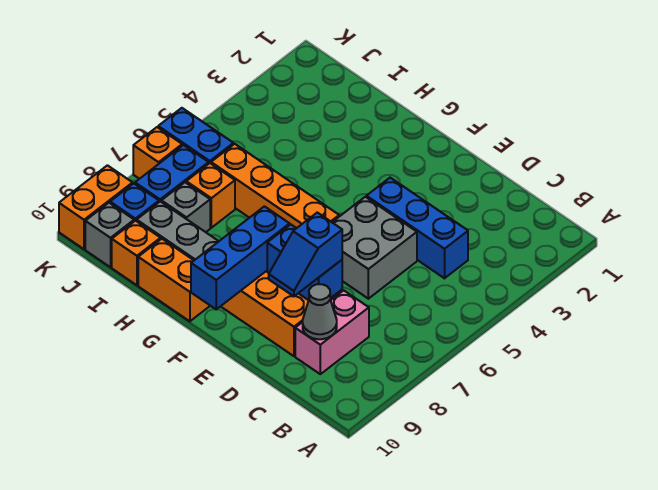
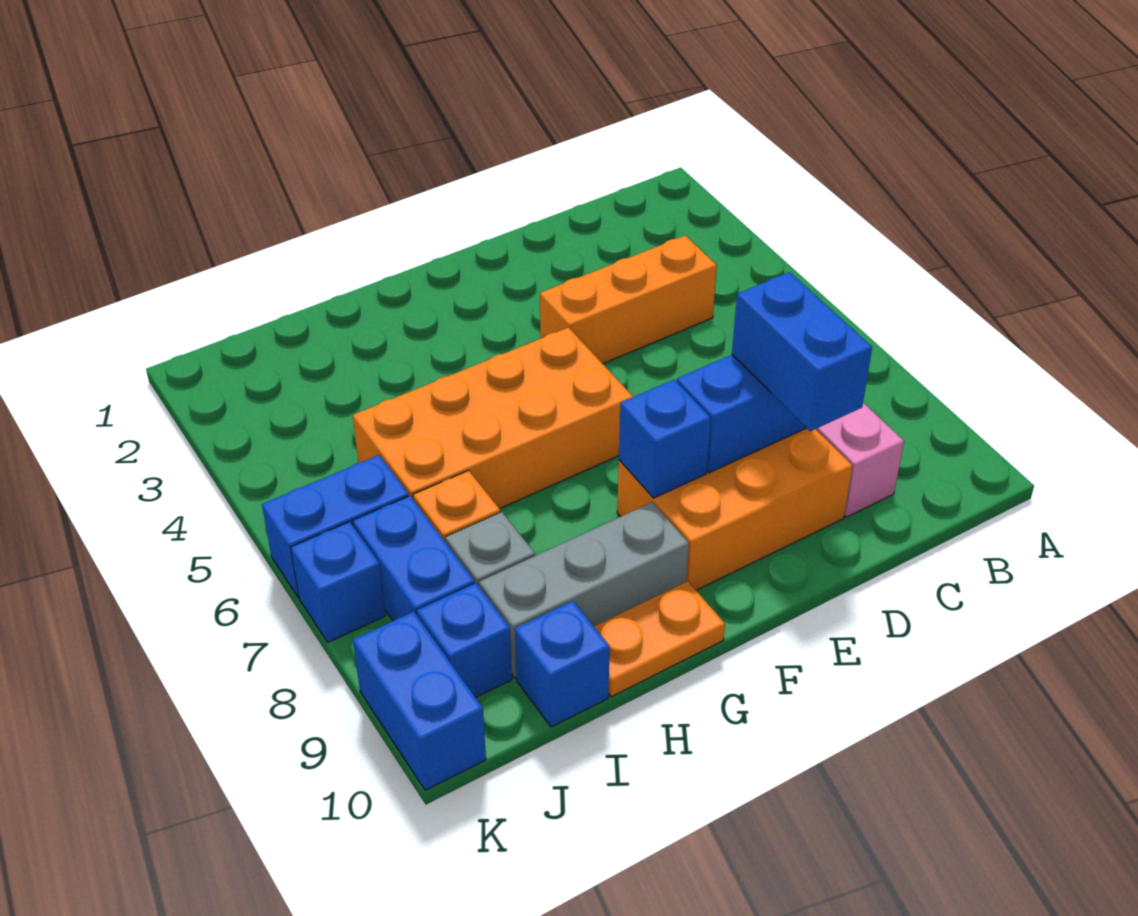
blue 1x3 brick [366,178,468,278] -> orange 1x3 brick [540,236,717,364]
grey 1x1 cone [303,284,337,339] -> none
grey 2x2 brick [332,197,417,299] -> none
blue 1x2 slope [269,213,342,296] -> blue 1x2 brick [732,272,872,431]
orange 1x4 brick [211,144,339,228] -> orange 2x4 brick [353,327,633,509]
blue 1x3 brick [191,206,290,309] -> blue 1x1 brick [619,380,711,498]
orange 1x2 brick [138,239,210,321] -> orange 1x2 plate [594,581,725,697]
orange 1x1 brick [112,221,161,285] -> blue 1x1 brick [515,601,610,727]
grey 1x1 brick [85,203,134,267] -> none
orange 1x1 brick [133,127,182,179] -> blue 1x1 brick [291,522,386,642]
orange 1x2 brick [59,165,133,249] -> blue 1x2 brick [353,612,486,790]

